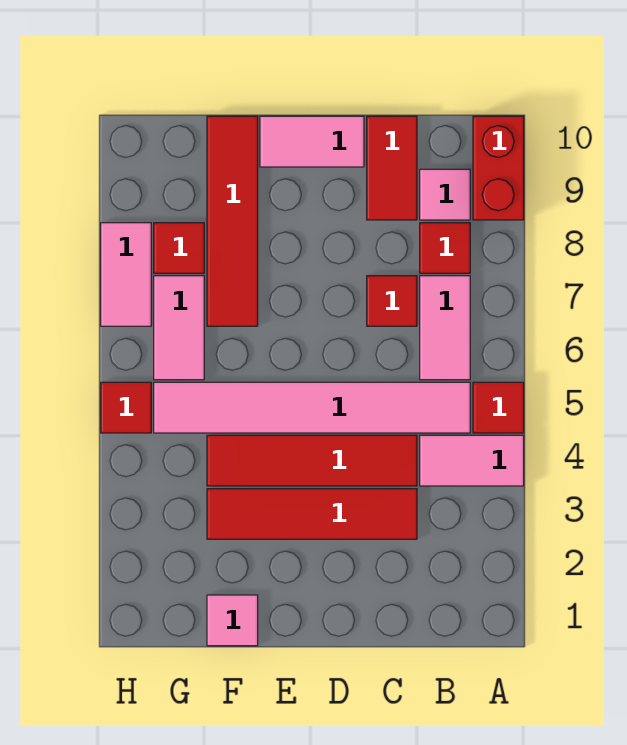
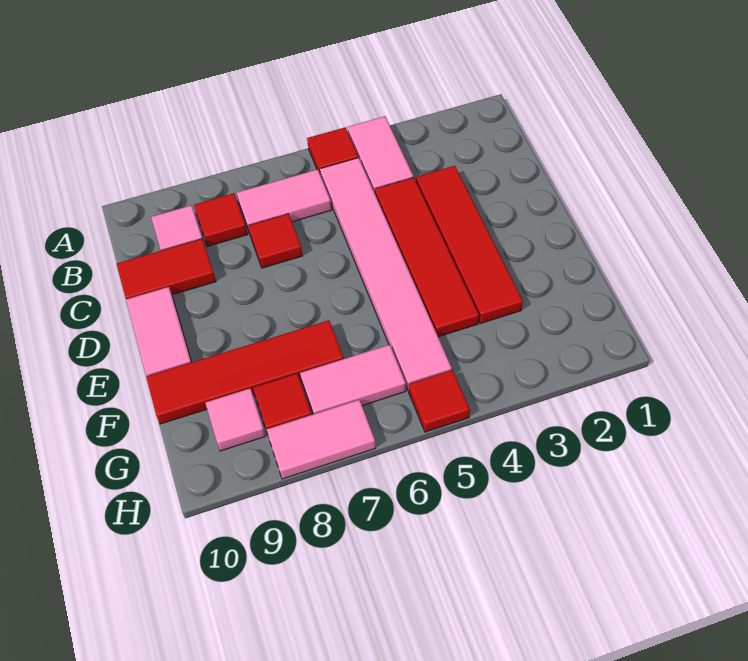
red 1x2 brick [473,116,524,220] -> none
pink 1x1 tile [207,595,258,646] -> pink 1x1 tile moved to [205,389,265,451]

